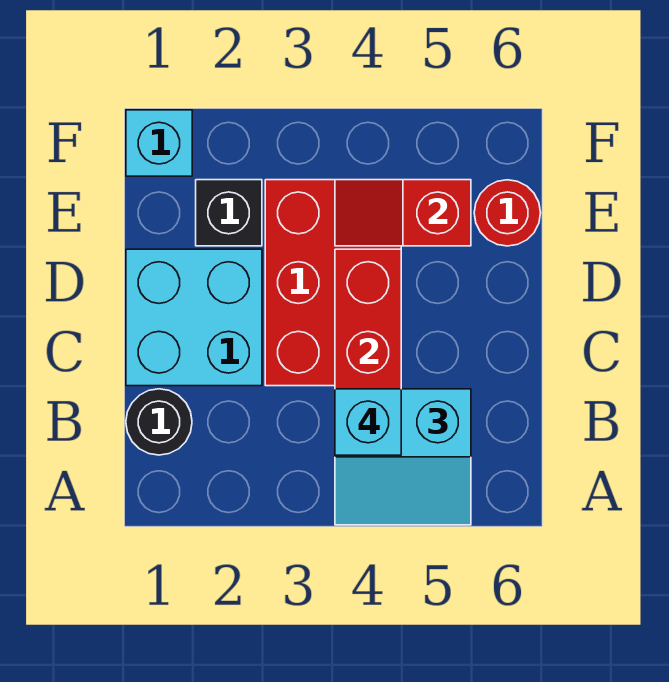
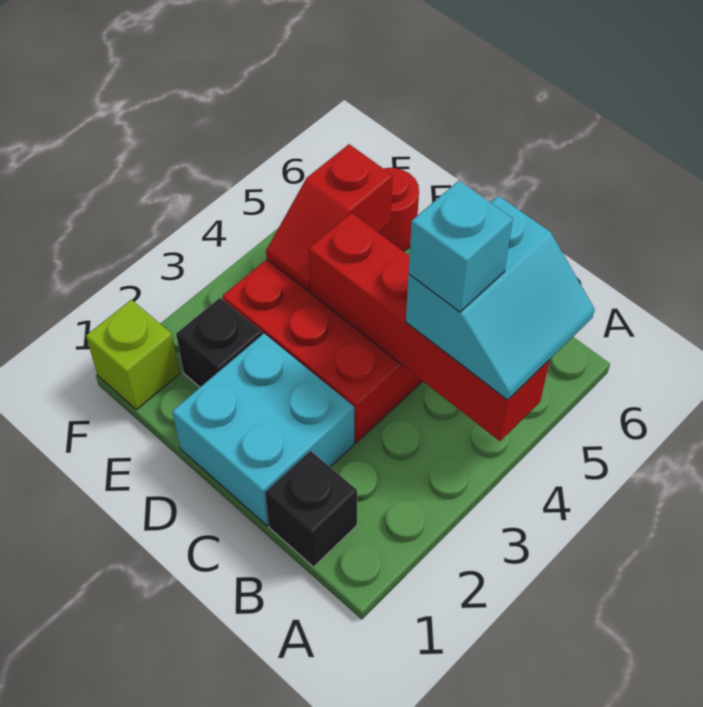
black 1x1 round brick [126,389,192,455] -> black 1x1 brick [265,451,357,567]
cyan 1x1 brick [126,110,192,176] -> lime 1x1 brick [86,300,180,410]

